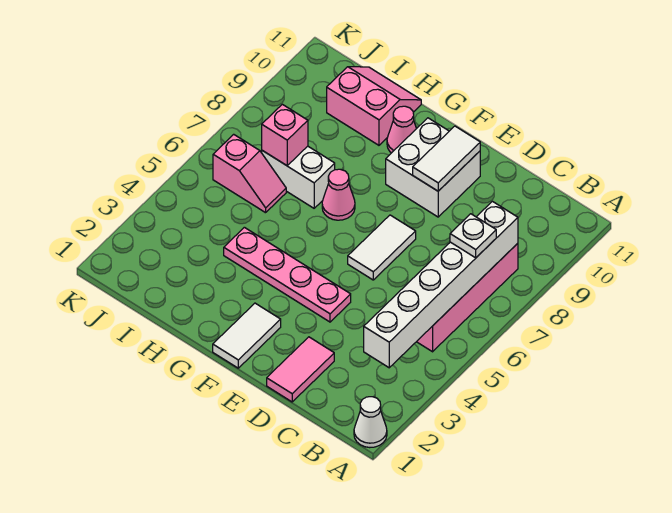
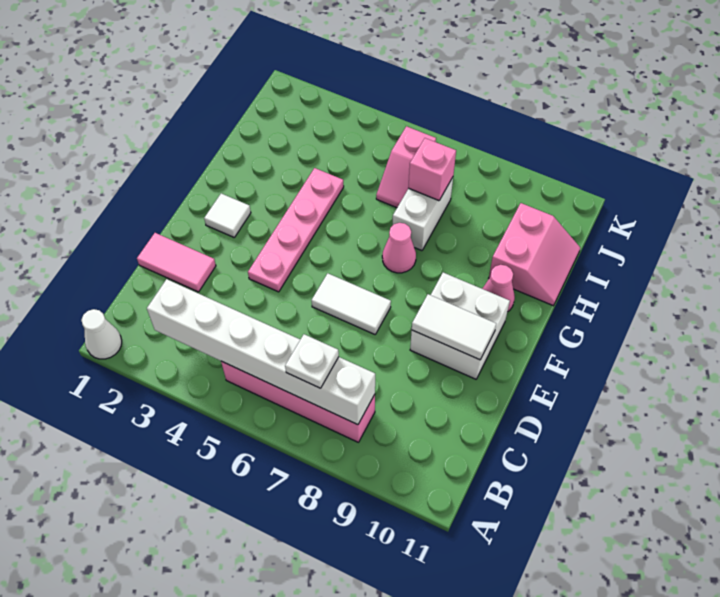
white 1x2 tile [213,303,281,368] -> white 1x1 tile [204,193,251,237]

